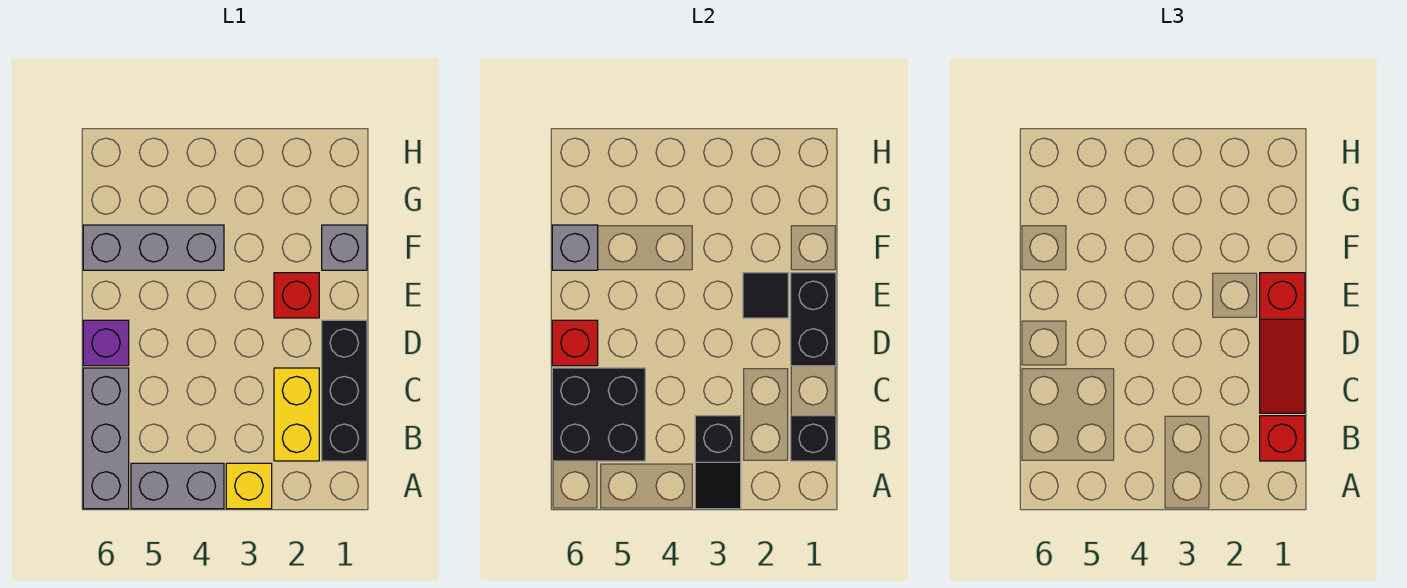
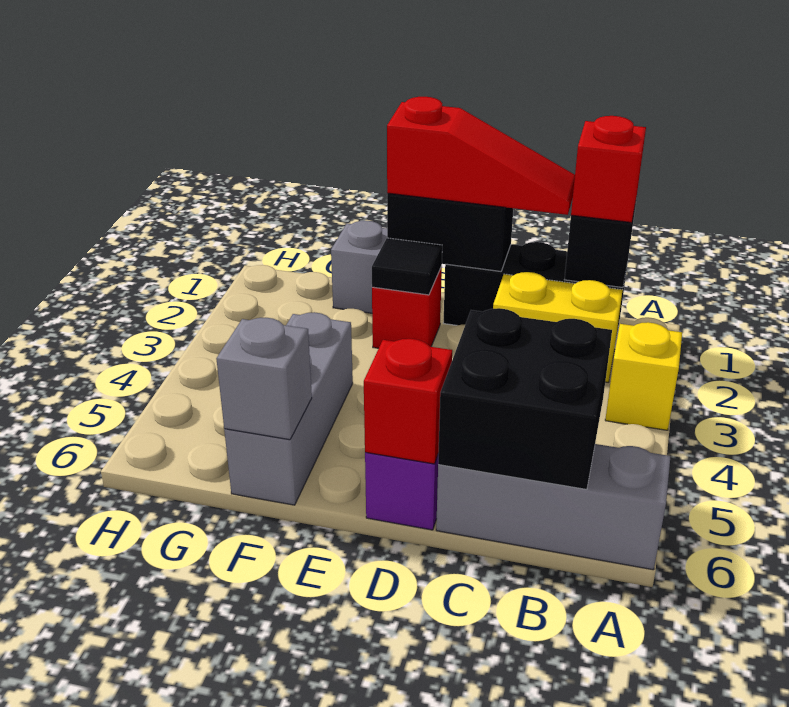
black 1x2 slope [695,416,741,509] -> none
grey 1x2 brick [131,463,224,509] -> none

